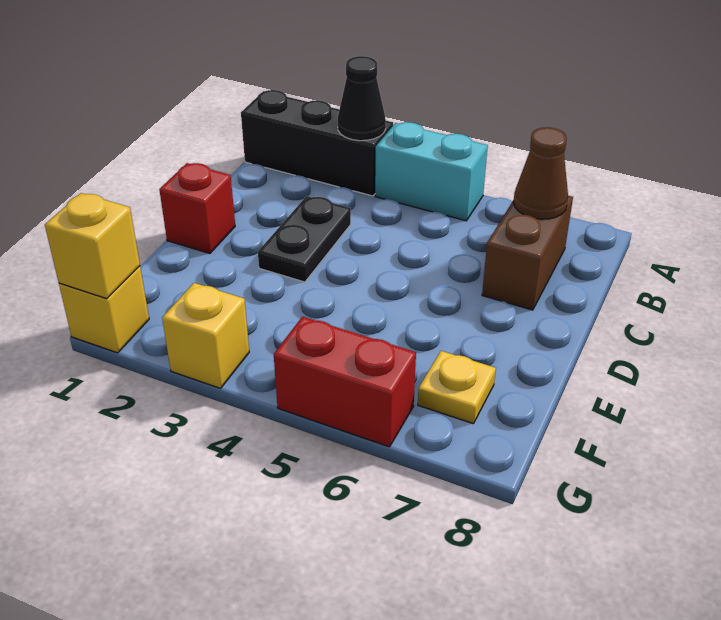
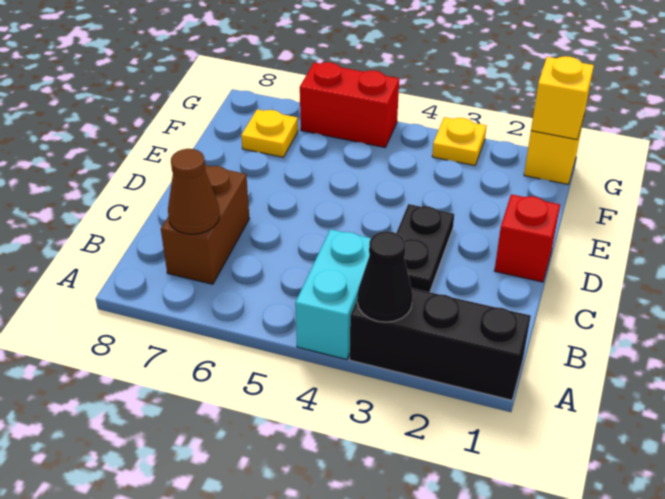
cyan 1x2 brick [375,122,488,221] -> cyan 1x2 brick turned to [295,229,371,359]
yellow 1x1 brick [162,283,249,388] -> yellow 1x1 plate [432,117,486,166]

